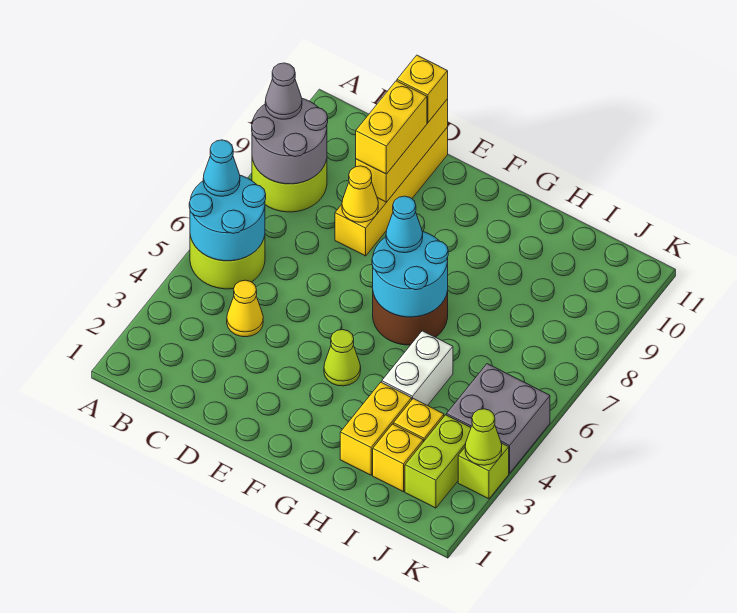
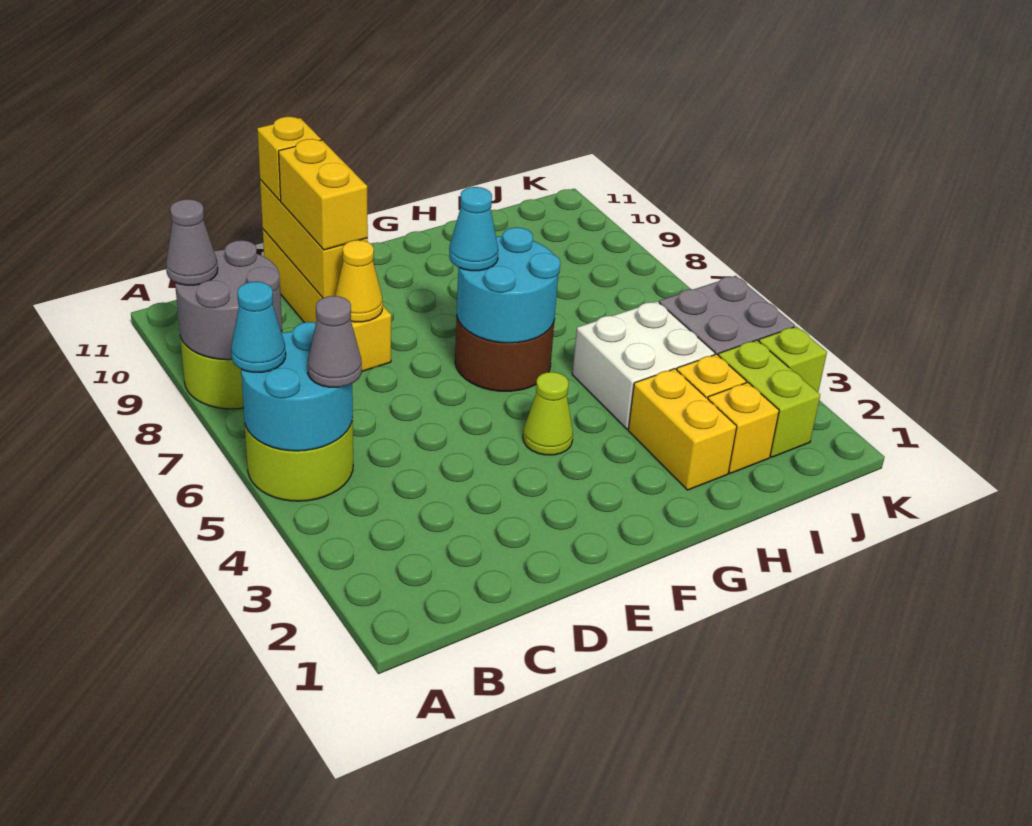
none -> grey 1x1 cone [307,296,362,387]
yellow 1x1 cone [227,280,263,337] -> none
white 1x2 brick [382,331,453,406] -> white 2x2 brick [572,301,715,429]
lime 1x1 cone [465,409,502,465] -> none

